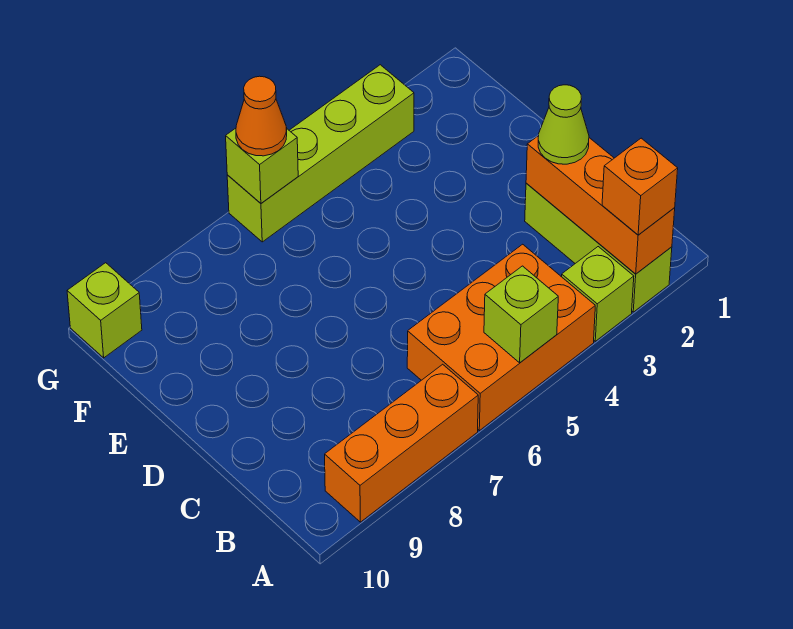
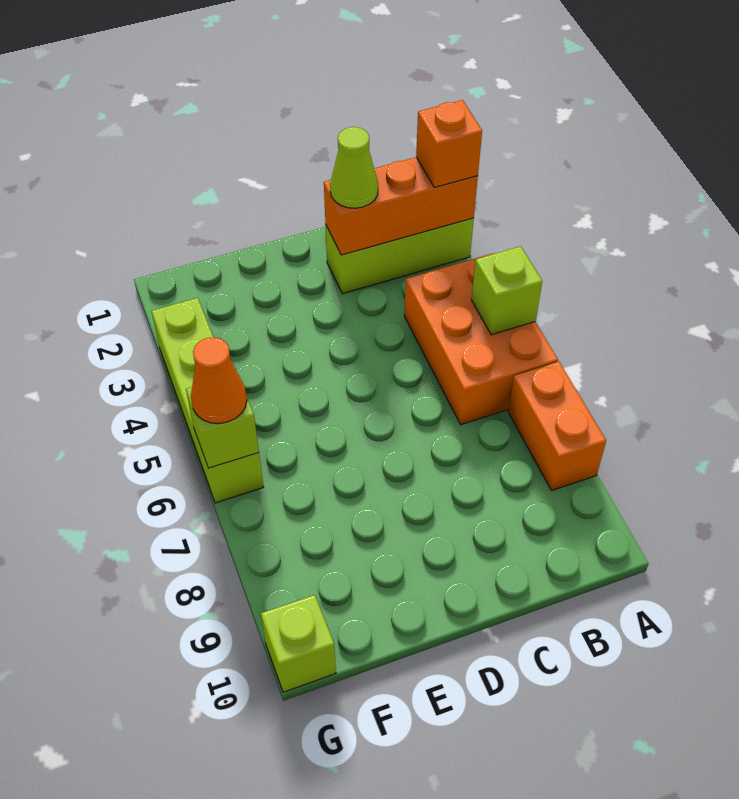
lime 1x1 brick [562,247,634,341] -> none
orange 1x3 brick [325,364,478,522] -> orange 1x2 brick [508,362,606,490]

